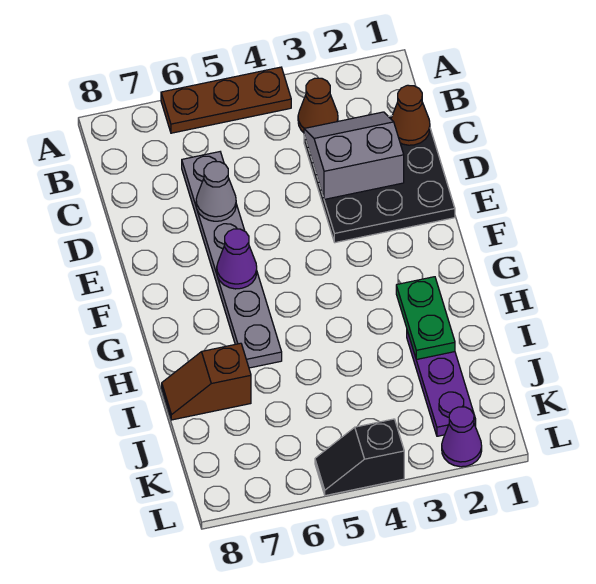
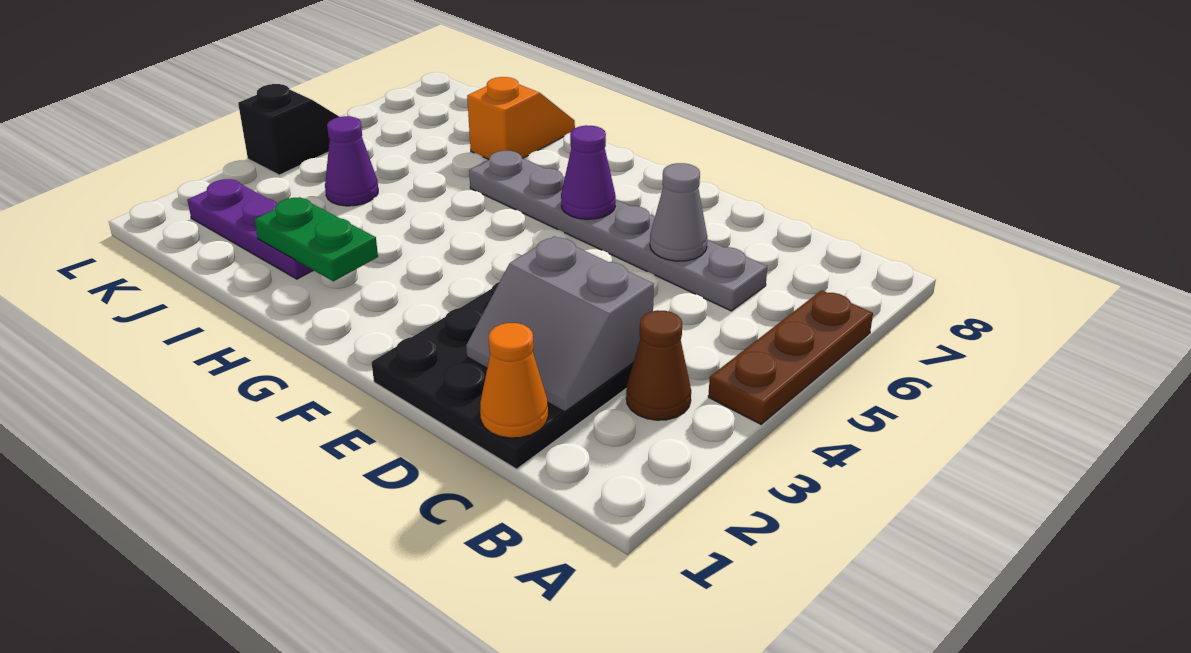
brown 1x1 cone [391,85,430,145] -> orange 1x1 cone [480,323,548,438]
grey 2x2 slope [304,112,404,199] -> grey 2x2 slope turned to [466,236,654,412]
brown 1x2 slope [162,343,251,420] -> orange 1x2 slope [467,77,575,160]
purple 1x1 cone [442,407,482,467] -> purple 1x1 cone moved to [325,116,378,206]

